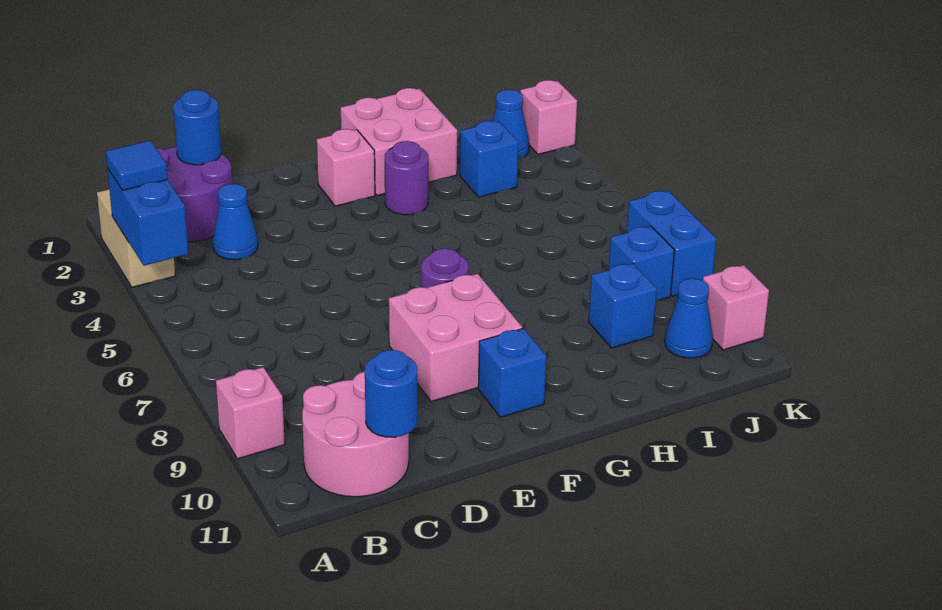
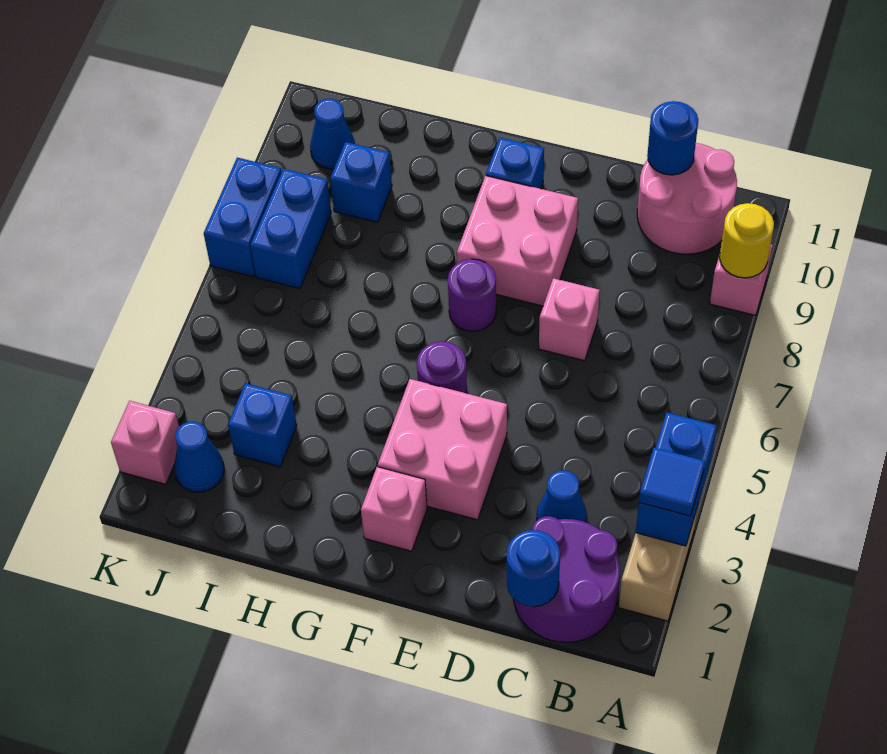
none -> yellow 1x1 round brick [720,203,774,278]
pink 2x2 brick [341,88,457,196] -> pink 2x2 brick moved to [378,379,507,520]
purple 1x1 round brick [385,141,428,215] -> purple 1x1 round brick moved to [417,341,467,393]
blue 1x1 brick [609,226,674,301] -> blue 1x2 brick [251,169,331,289]
pink 1x1 brick [703,265,769,350] -> pink 1x1 brick moved to [539,278,600,361]

